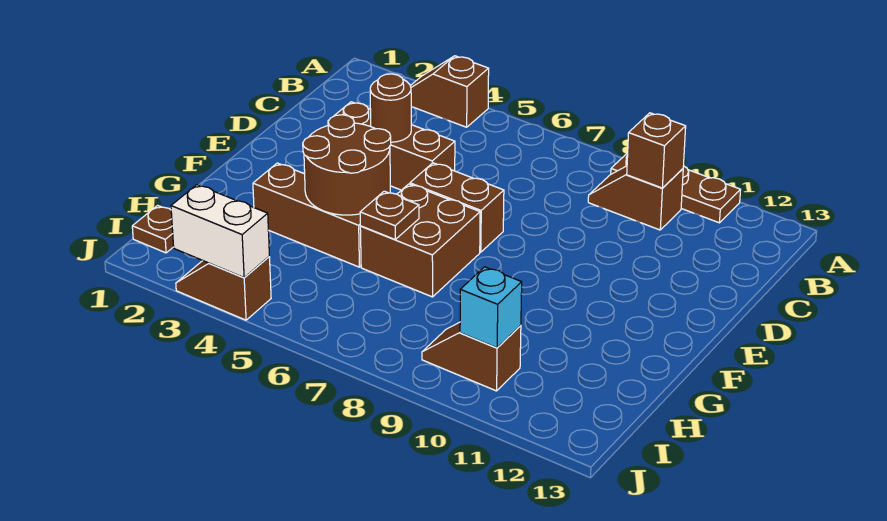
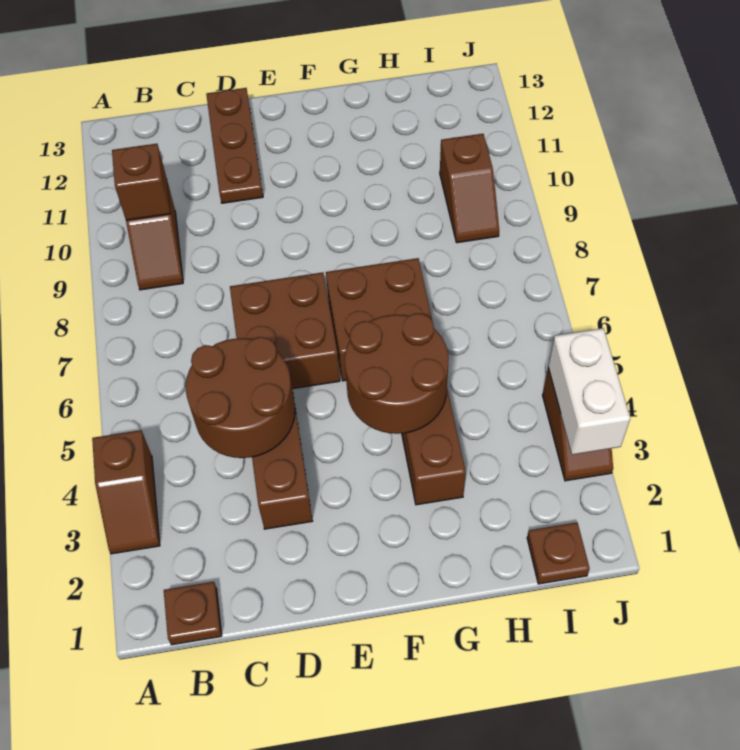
brown 1x3 plate [611,153,740,223] -> brown 1x3 plate moved to [206,88,263,203]
brown 1x1 round brick [370,74,411,142] -> brown 2x2 round brick [186,337,295,458]
brown 1x2 brick [410,163,504,252] -> brown 2x2 brick [230,272,340,389]
brown 1x1 plate [360,191,419,240] -> brown 1x1 plate moved to [164,582,222,645]
cyan 1x1 brick [460,267,522,348] -> none

